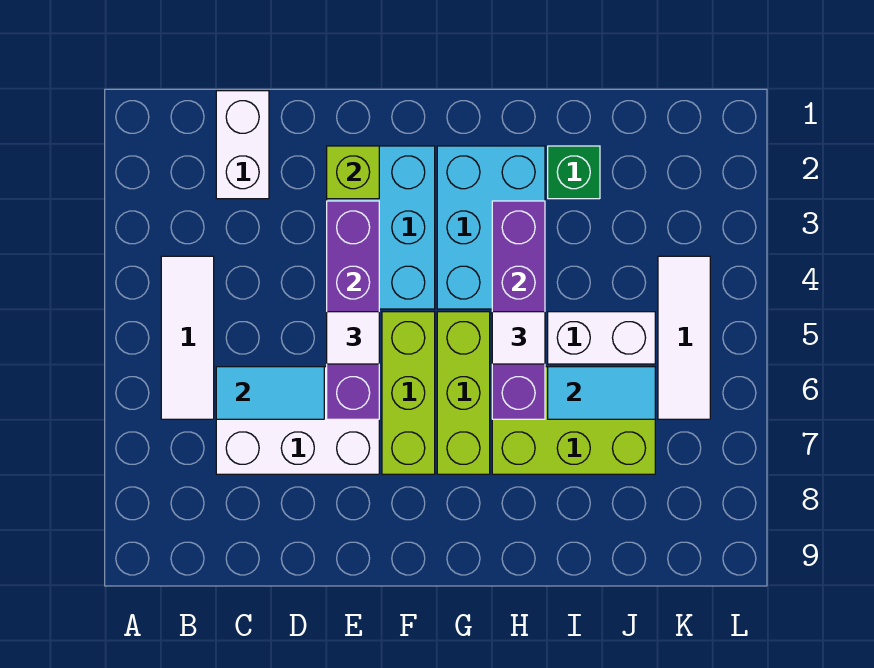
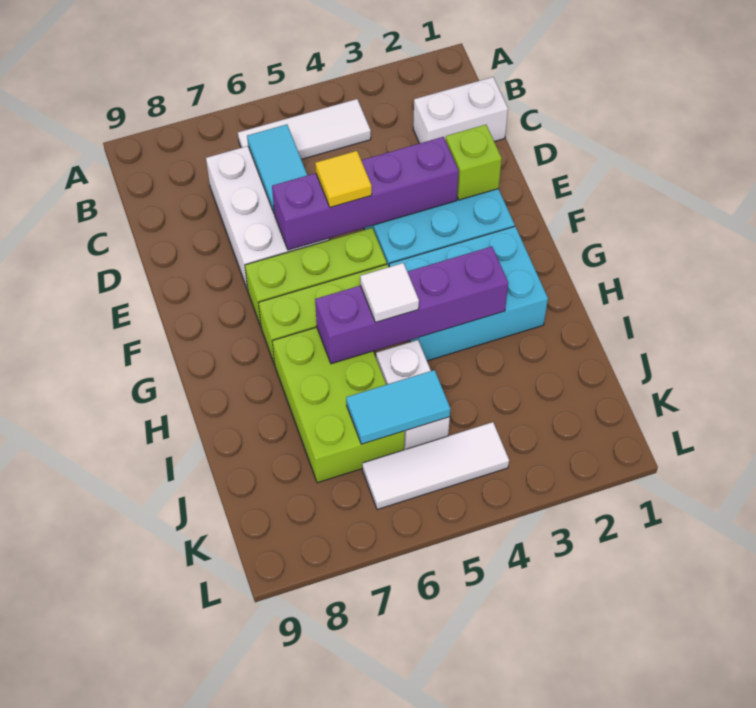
white 1x1 tile [327,312,379,364] -> yellow 1x1 tile [315,151,372,207]
green 1x1 brick [548,146,600,199] -> none
cyan 1x2 tile [548,367,655,419] -> cyan 1x2 tile turned to [346,370,450,444]

